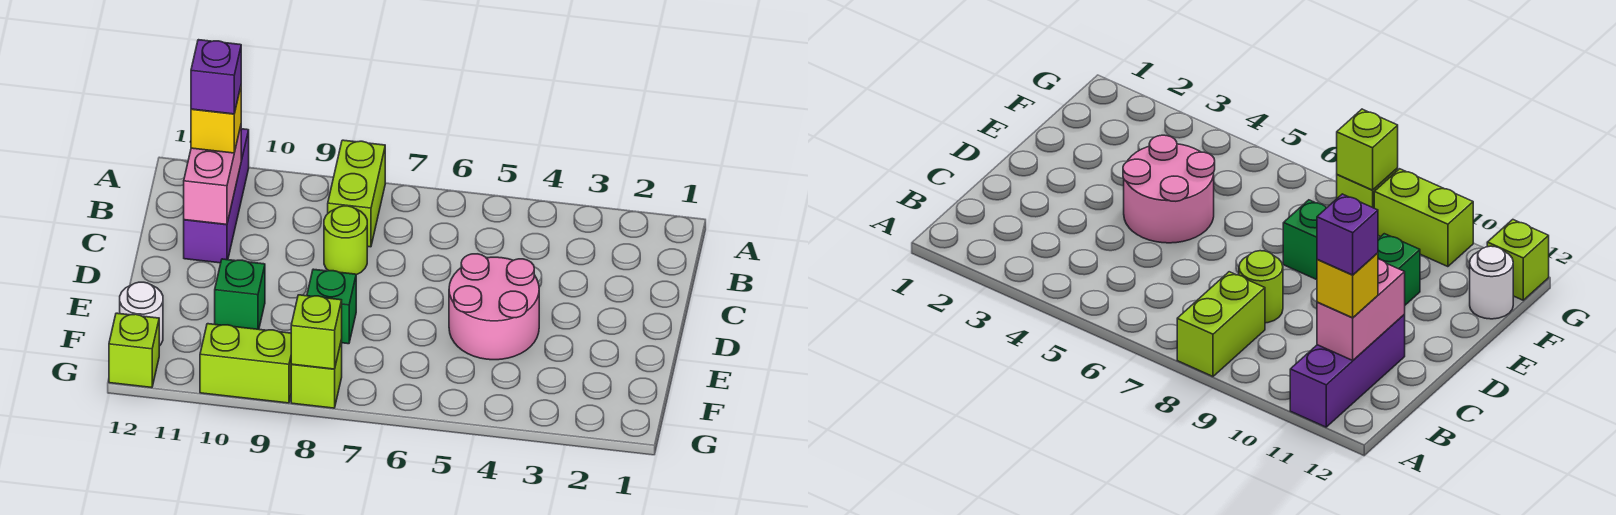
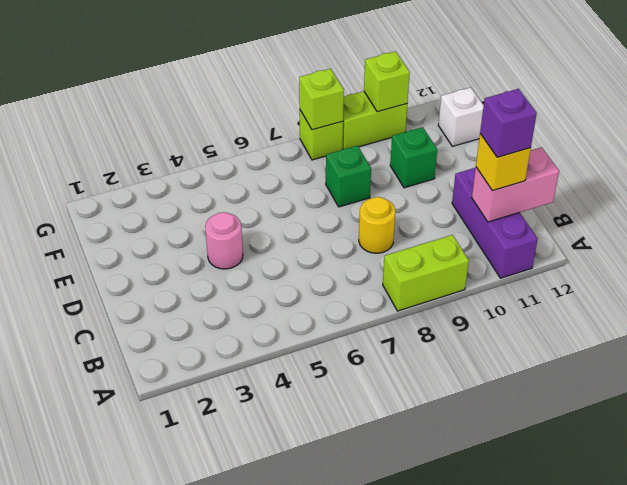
lime 1x2 brick [328,140,385,247] -> lime 1x2 brick turned to [383,235,469,311]
pink 1x2 brick [184,126,241,224] -> pink 1x2 brick turned to [472,147,559,222]
lime 1x1 round brick [324,206,367,275] -> yellow 1x1 round brick [359,197,395,253]
pink 2x2 round brick [449,254,539,360] -> pink 1x1 round brick [205,212,243,269]
white 1x1 round brick [120,282,163,346] -> white 1x1 brick [438,87,484,146]
lime 1x1 brick [109,313,159,388] -> lime 1x1 brick moved to [364,51,410,112]

